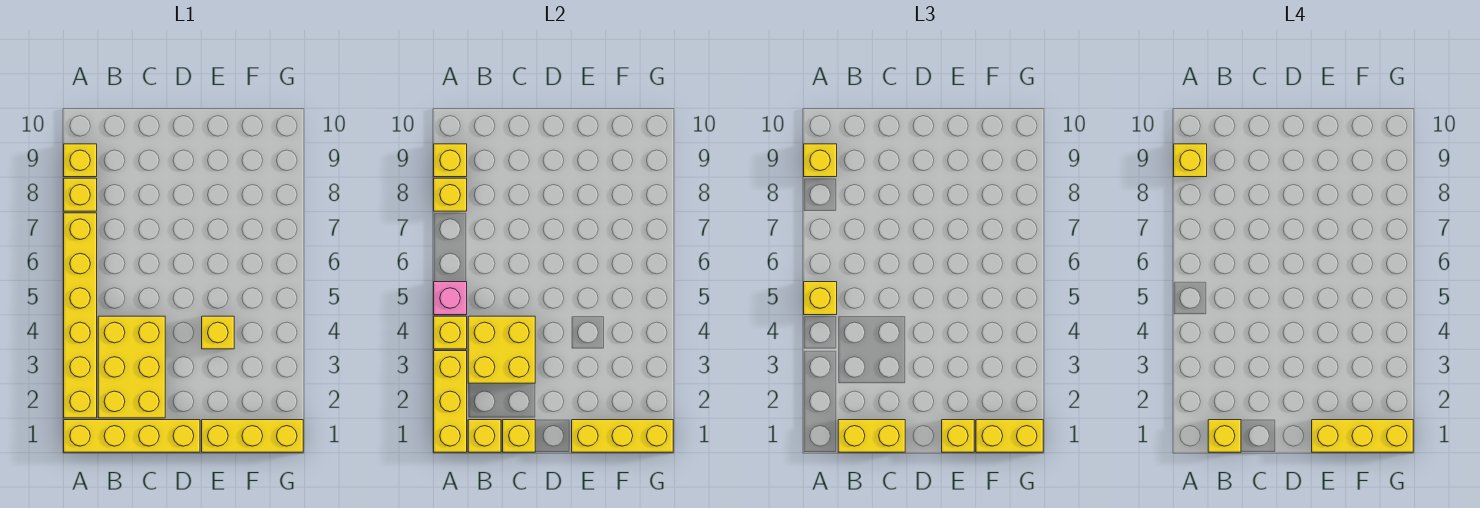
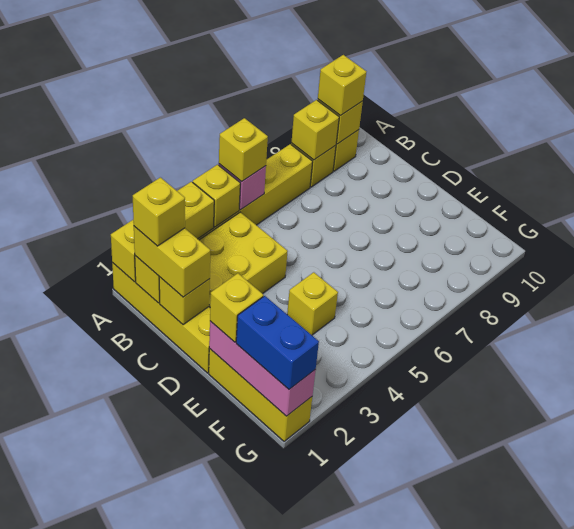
yellow 1x1 brick [1174,144,1207,177] -> none
yellow 2x2 brick [468,316,535,383] -> none
yellow 1x3 brick [572,420,673,452] -> pink 1x3 brick [209,321,316,416]
yellow 1x3 brick [1312,420,1413,452] -> none
yellow 1x2 brick [976,420,1043,452] -> blue 1x2 brick [236,296,319,389]

